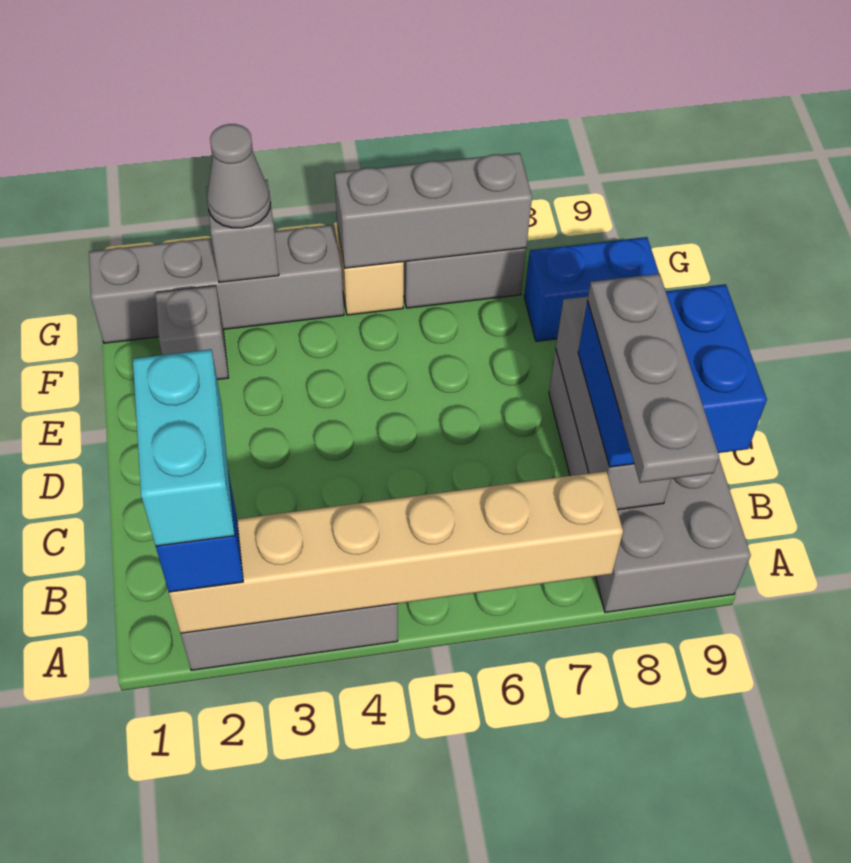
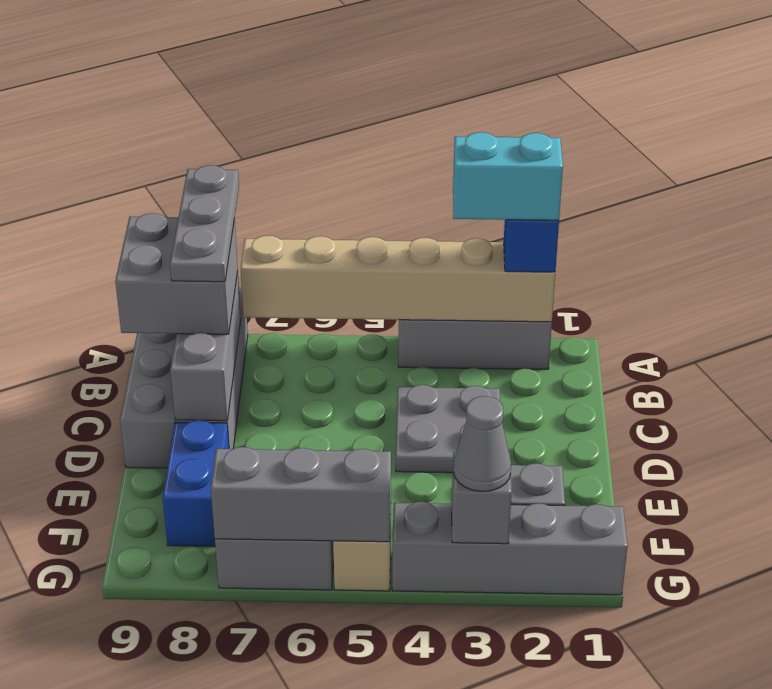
cyan 1x2 brick [133,349,235,546] -> cyan 1x2 brick turned to [453,132,563,220]
blue 2x2 brick [578,284,767,467] -> grey 2x2 brick [115,213,238,334]
none -> grey 2x2 plate [396,385,500,473]
blue 1x2 brick [524,237,659,341] -> blue 1x2 brick turned to [163,420,229,546]

